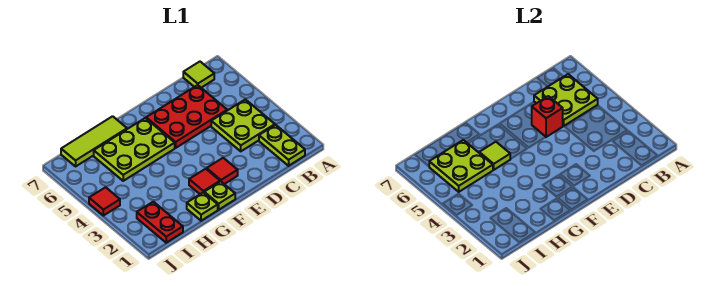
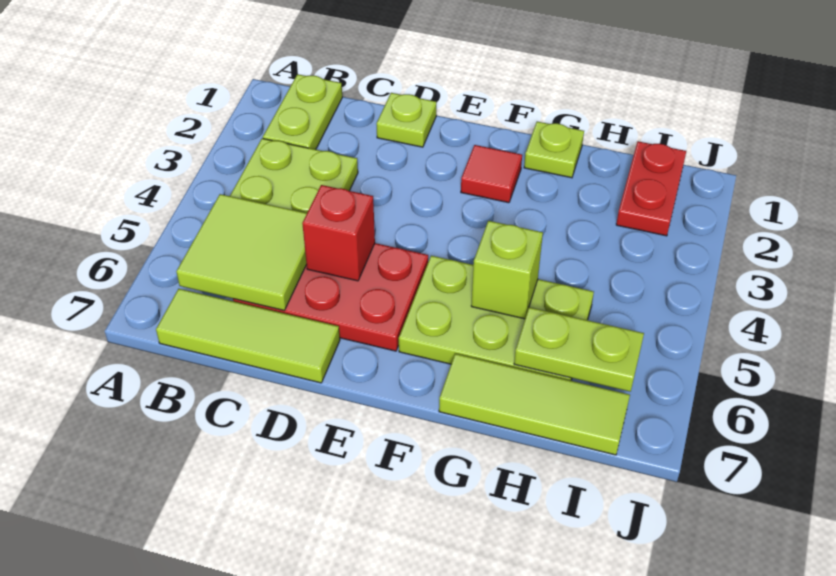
lime 2x2 plate [534,74,598,126] -> lime 2x2 tile [176,194,307,310]
lime 1x1 tile [183,62,214,88] -> lime 1x3 tile [156,289,340,383]
red 1x1 tile [207,158,238,184] -> none
lime 1x1 plate [204,182,235,210] -> lime 1x1 plate moved to [376,93,436,147]
lime 1x1 tile [479,142,510,170] -> lime 1x1 brick [471,221,543,319]
lime 2x2 plate [429,140,493,192] -> lime 1x2 plate [514,307,644,392]
red 1x1 tile [89,187,120,216] -> none

